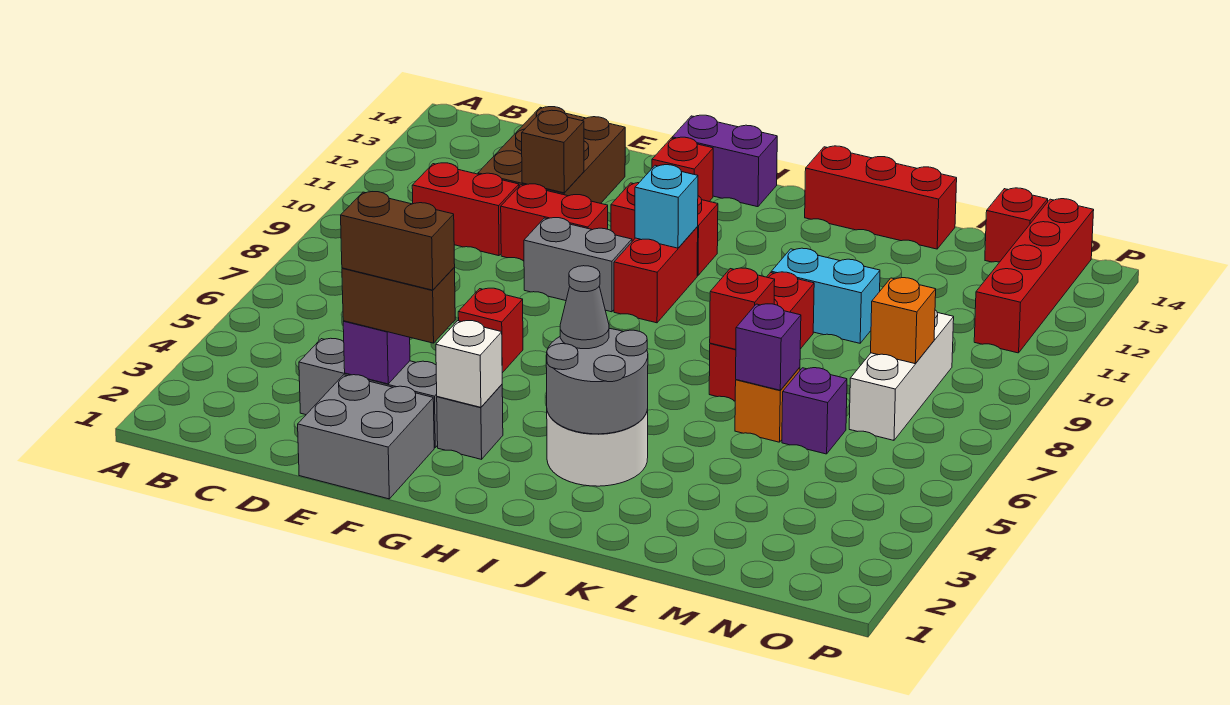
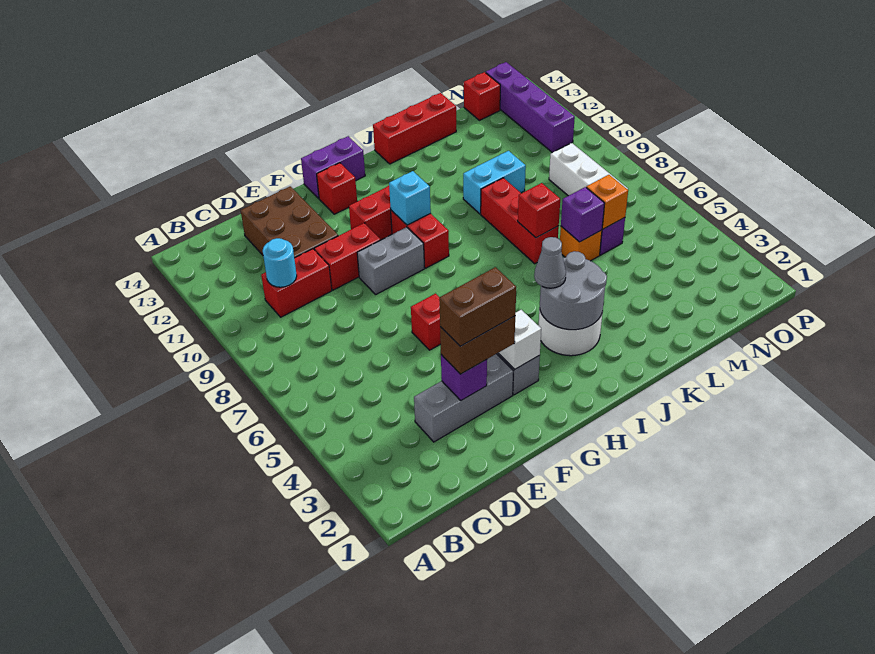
none -> cyan 1x1 round brick [263,238,297,287]
grey 2x2 brick [298,375,434,499] -> none
brown 1x1 brick [522,110,584,193] -> none
orange 1x1 brick [871,278,936,364] -> orange 1x1 brick moved to [586,175,628,229]
red 1x4 brick [974,199,1094,353] -> purple 1x4 brick [486,62,575,153]

